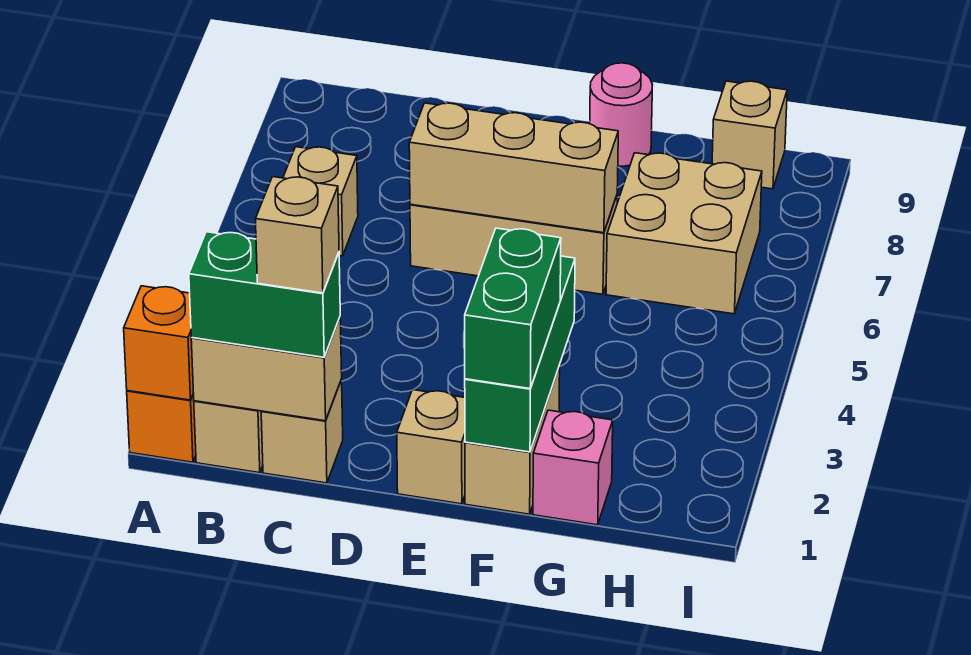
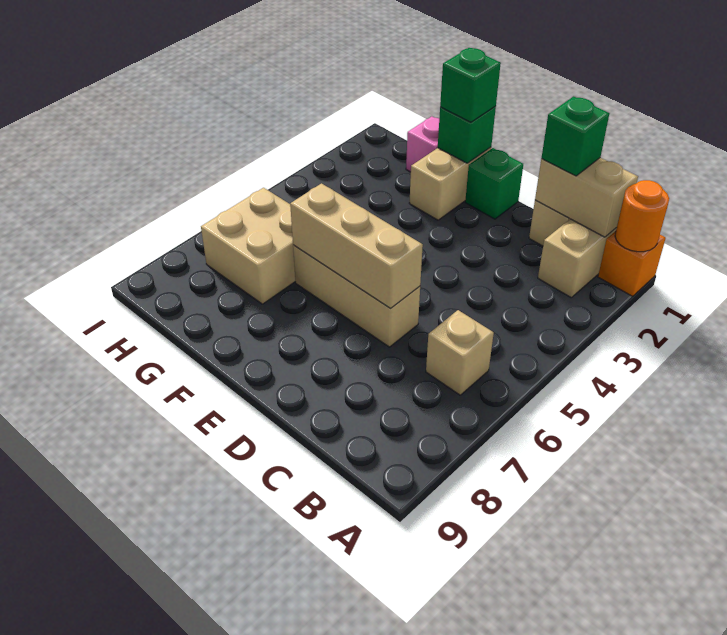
orange 1x1 brick [124,286,193,400] -> orange 1x1 round brick [615,180,669,252]
green 1x2 brick [189,232,340,357] -> green 1x1 brick [542,97,609,176]
tan 1x1 brick [256,177,339,293] -> none
tan 1x1 brick [397,390,465,504] -> green 1x1 brick [465,148,523,219]
green 1x3 brick [465,256,575,452] -> green 1x1 brick [438,106,496,163]
green 1x2 brick [465,228,561,389] -> green 1x1 brick [440,48,501,122]
pink 1x1 round brick [590,63,653,166] -> none
tan 1x1 brick [712,81,787,189] -> none

